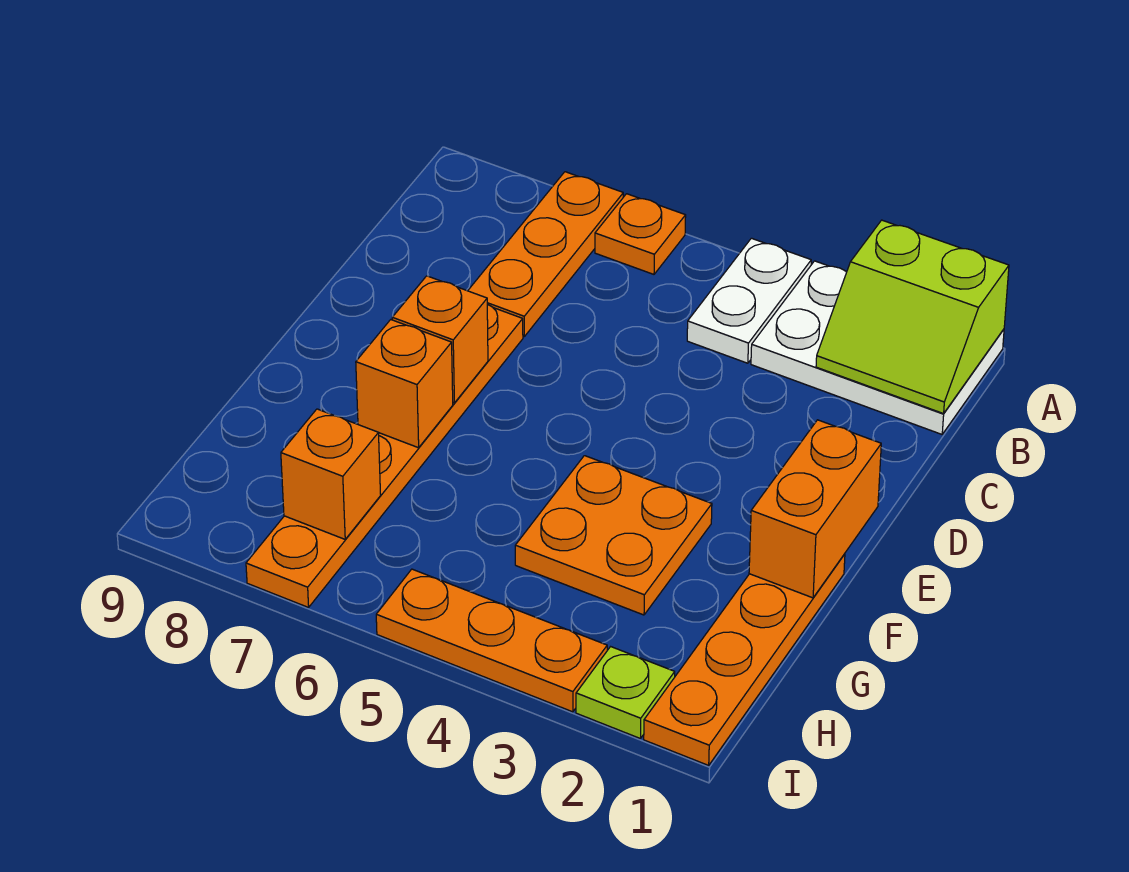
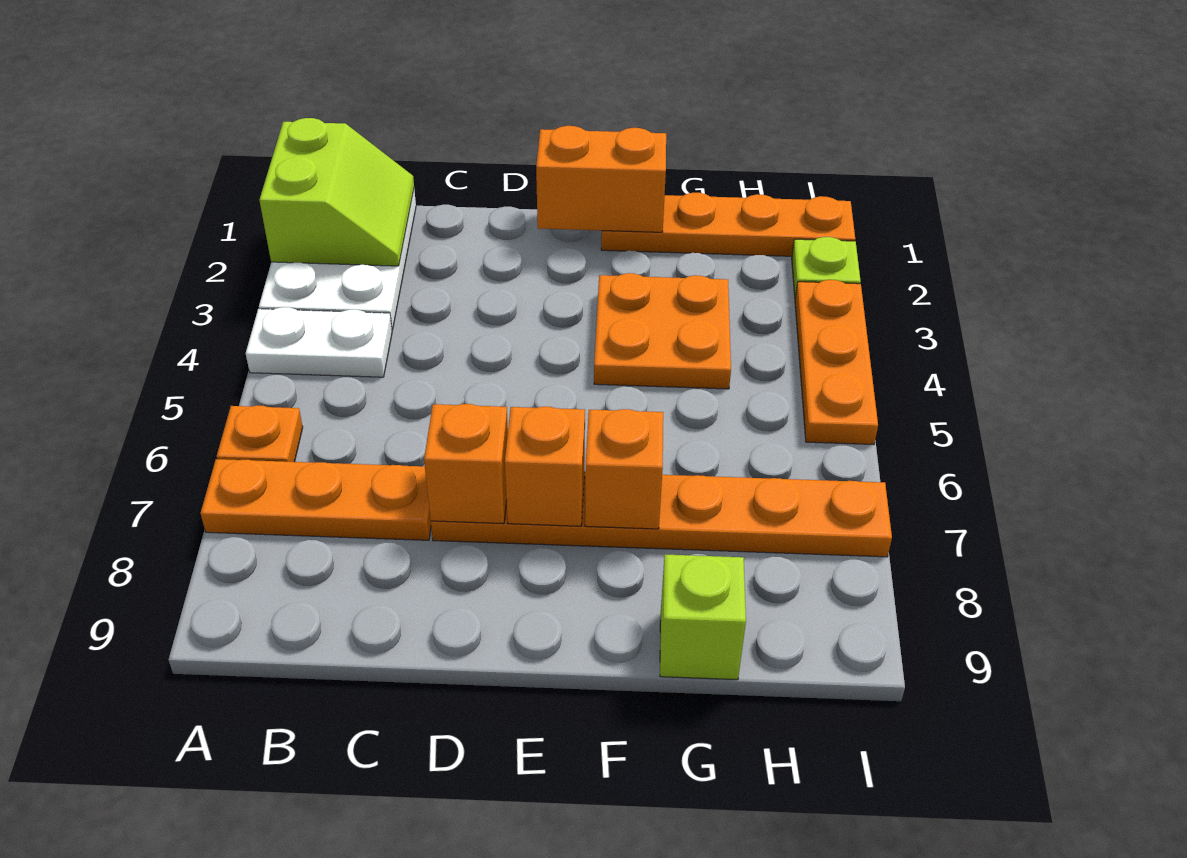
none -> lime 1x1 brick [660,554,746,680]
orange 1x1 brick [281,409,381,539] -> orange 1x1 brick moved to [424,404,508,524]

